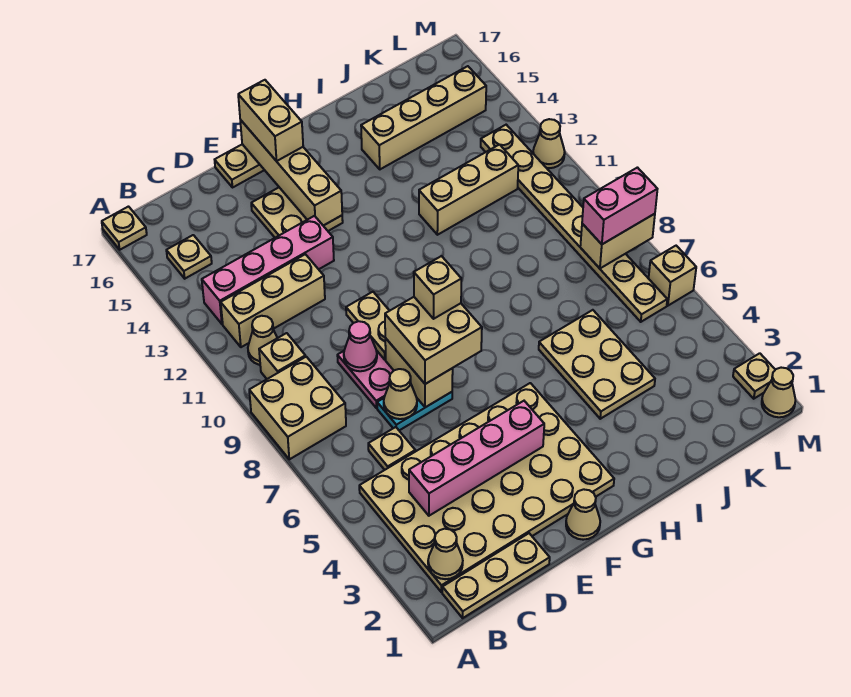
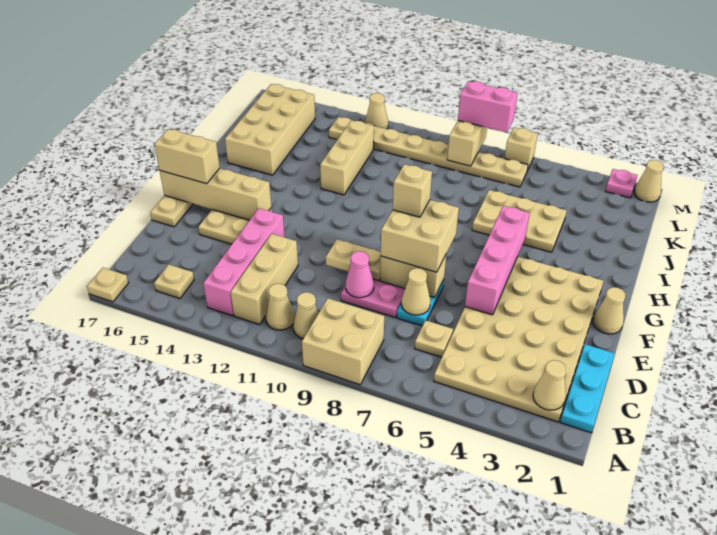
tan 1x3 plate [442,533,550,618] -> cyan 1x3 plate [560,344,615,433]
tan 1x1 brick [259,333,306,379] -> tan 1x1 cone [293,292,319,339]
pink 1x4 brick [409,401,544,516] -> pink 1x4 brick moved to [465,206,530,315]
tan 1x4 brick [361,66,486,169] -> tan 2x4 brick [225,84,315,175]
pink 1x2 brick [582,168,657,244] -> pink 1x2 brick turned to [458,81,518,132]
tan 1x1 plate [733,353,775,399] -> pink 1x1 plate [606,169,637,198]

